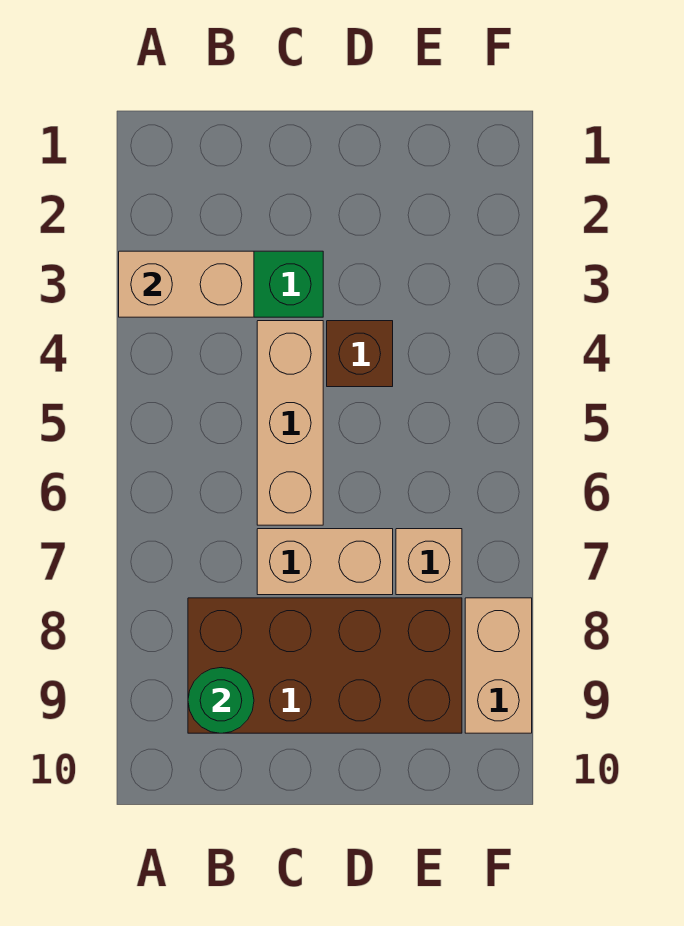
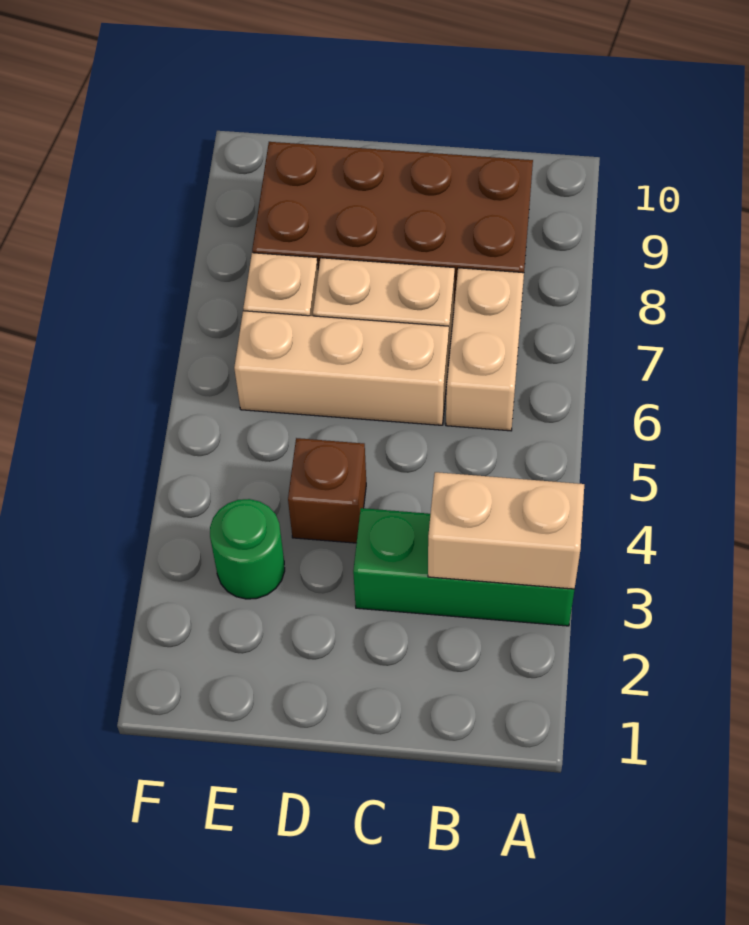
green 1x1 round brick [188,668,254,733] -> green 1x1 round brick moved to [210,499,285,599]
tan 1x3 brick [257,321,323,525] -> tan 1x3 brick turned to [234,311,449,425]
tan 1x2 brick [465,598,532,733] -> tan 1x2 brick moved to [446,268,524,431]

